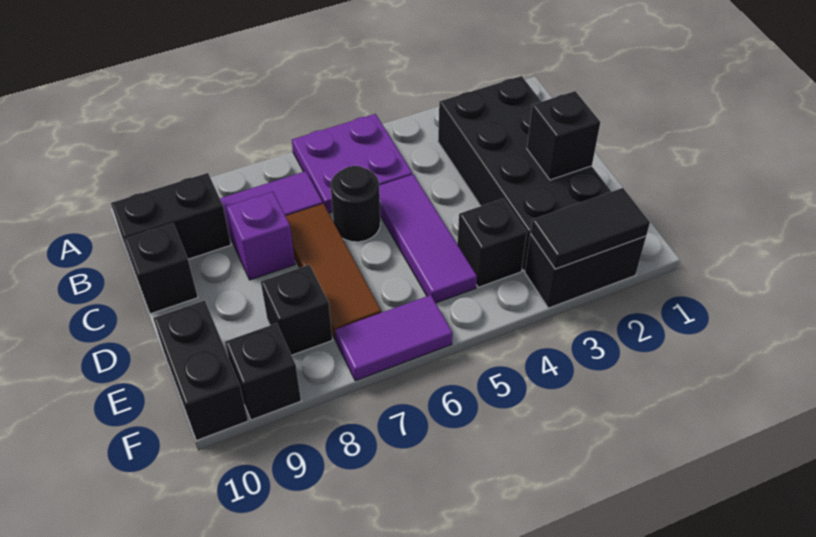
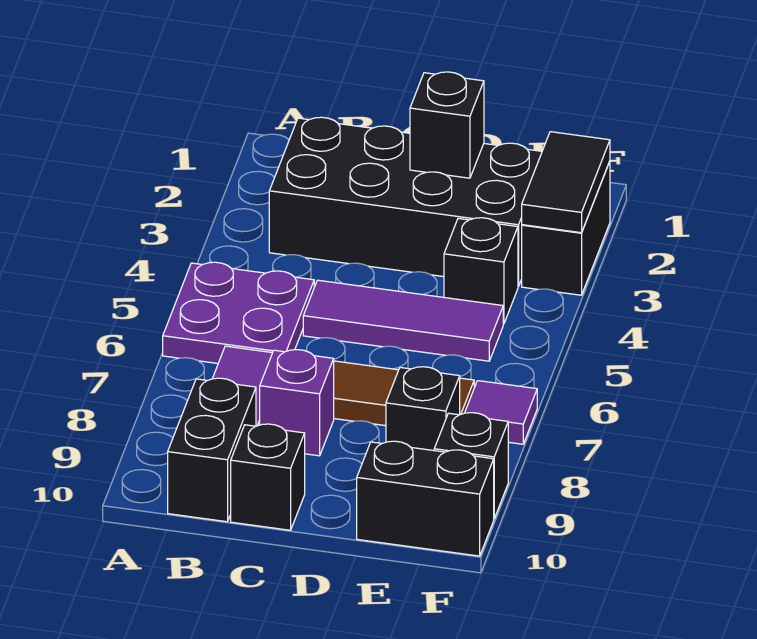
black 1x1 round brick [331,166,380,242] -> none
purple 1x2 tile [335,295,453,381] -> purple 1x1 tile [465,381,537,444]

